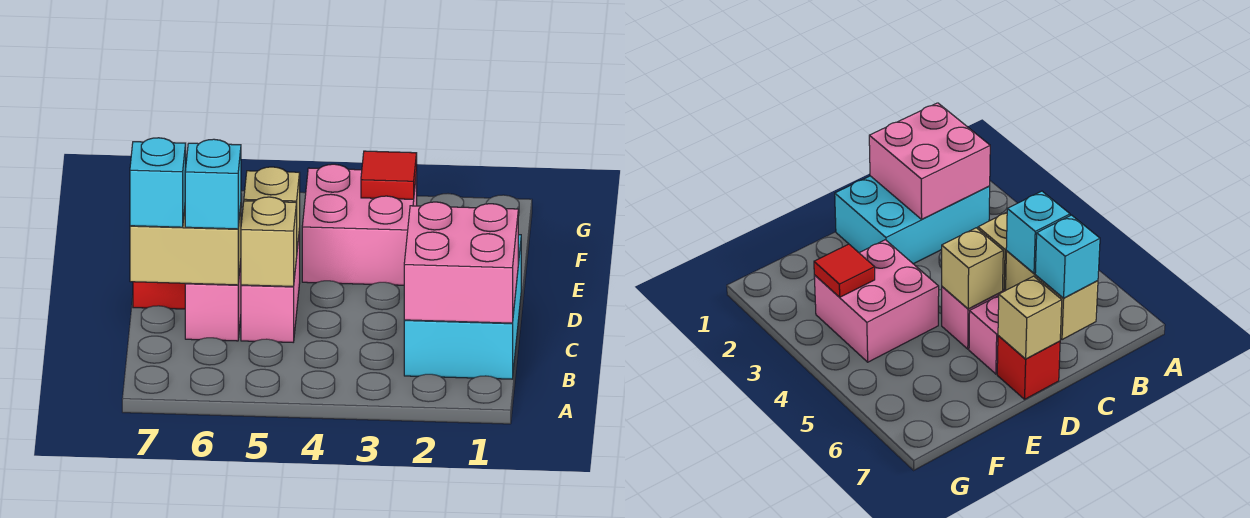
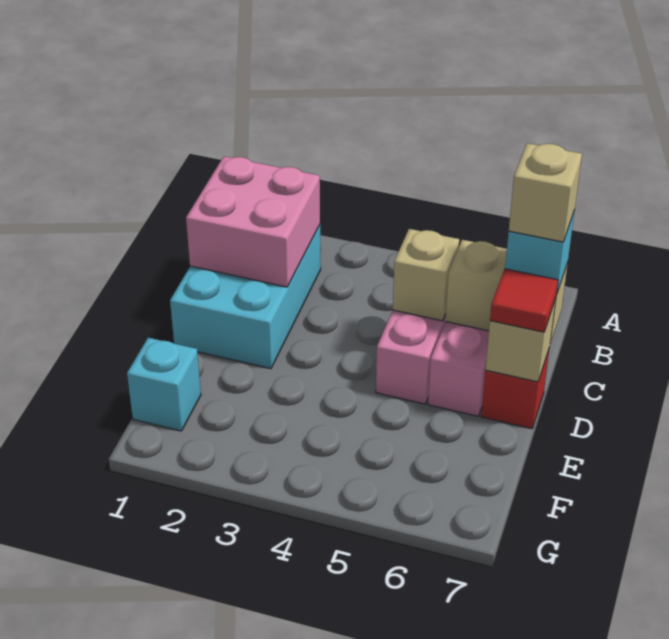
cyan 1x1 brick [185,139,241,229] -> cyan 1x1 brick moved to [127,338,201,431]
tan 1x1 brick [244,167,300,248] -> tan 1x1 brick moved to [509,143,582,242]
pink 2x2 brick [302,164,417,285] -> none
red 1x1 tile [361,151,417,199] -> red 1x1 tile moved to [490,269,558,332]

